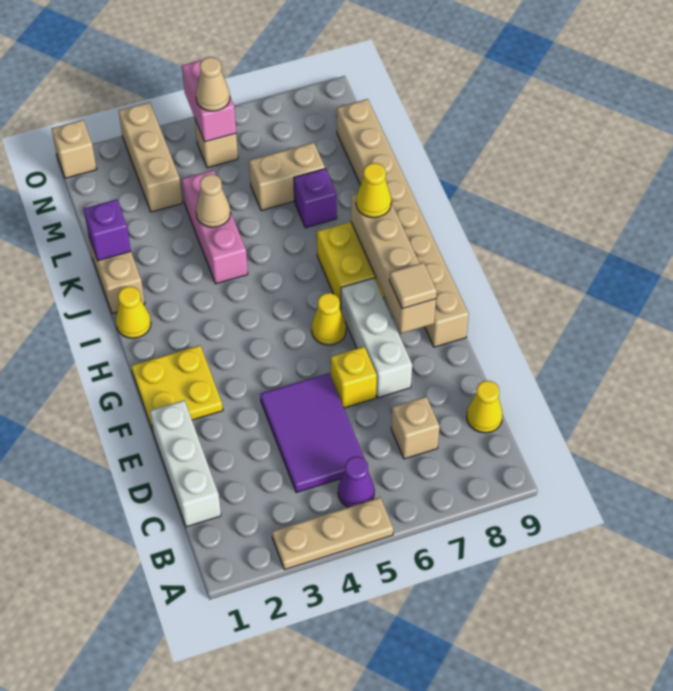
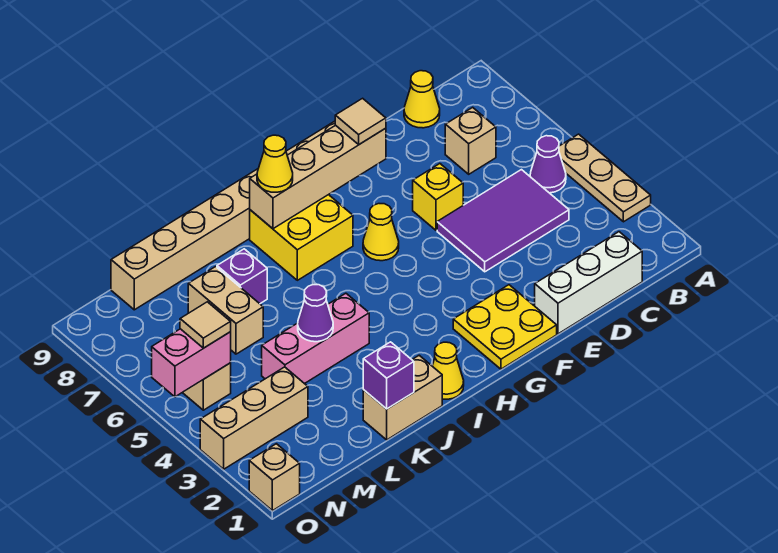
white 1x3 brick [341,278,412,398] -> none
tan 1x1 cone [196,174,231,227] -> purple 1x1 cone [298,285,333,342]
tan 1x1 cone [196,57,230,111] -> tan 1x1 tile [180,302,231,348]

